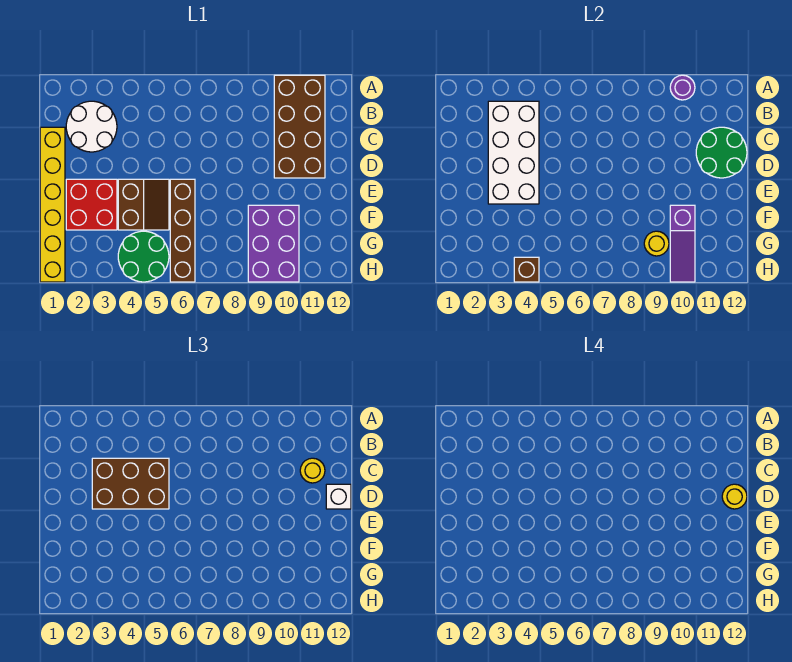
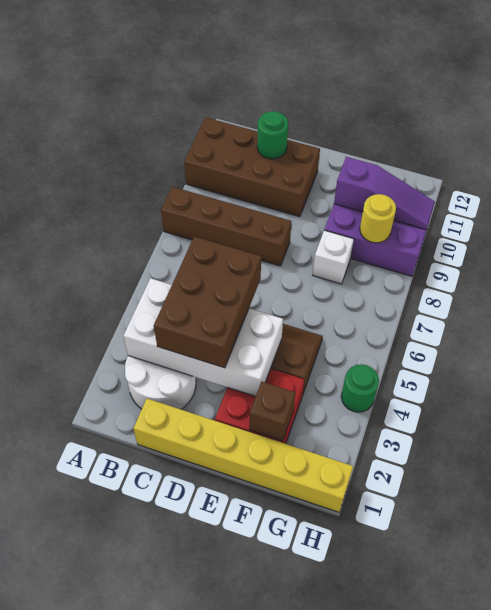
purple 1x1 round brick [670,75,695,100] -> none
green 2x2 round brick [696,127,747,178] -> green 1x1 round brick [257,111,288,159]
yellow 1x1 round brick [300,458,325,483] -> none
white 1x1 brick [326,484,351,509] -> white 1x1 brick moved to [313,230,354,284]
yellow 1x1 round brick [722,484,747,509] -> none
brown 1x4 brick [170,179,195,282] -> brown 1x4 brick moved to [161,187,291,266]
green 2x2 round brick [118,231,169,282] -> green 1x1 round brick [341,364,379,412]
brown 1x1 brick [514,257,539,282] -> brown 1x1 brick moved to [249,382,295,441]

